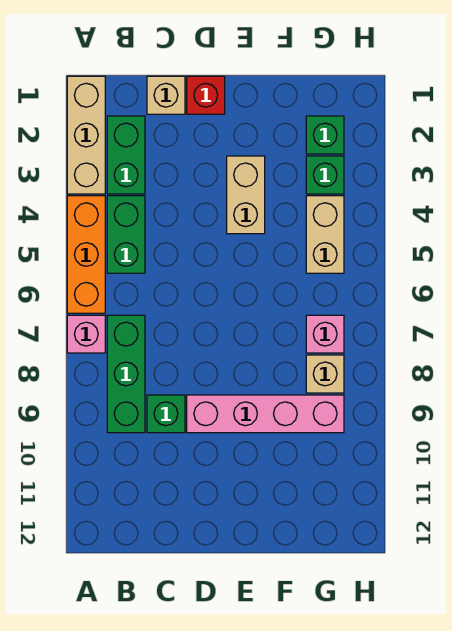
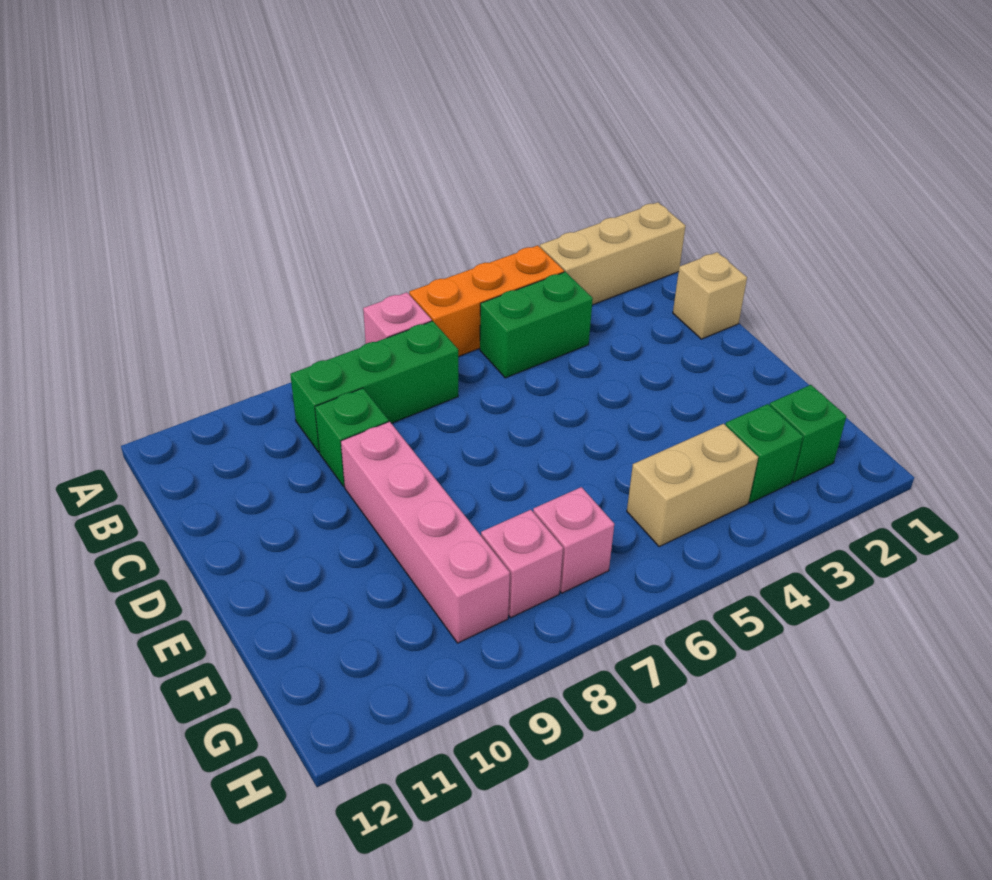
green 1x2 brick [107,116,145,194] -> none
red 1x1 brick [187,76,225,114] -> none
tan 1x2 brick [227,156,265,234] -> none
tan 1x1 brick [306,355,344,393] -> pink 1x1 brick [481,510,563,618]

